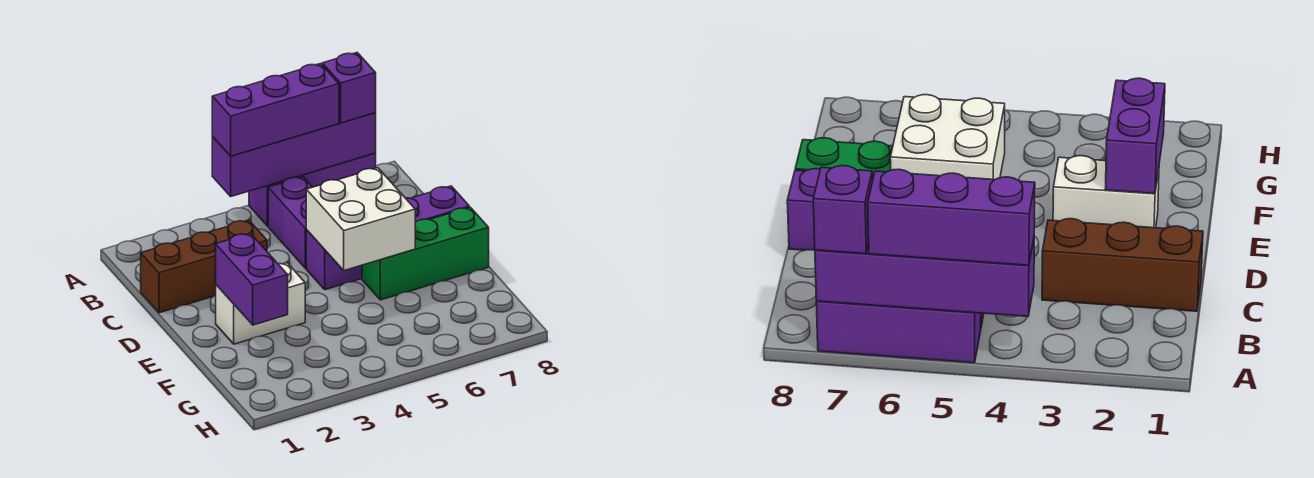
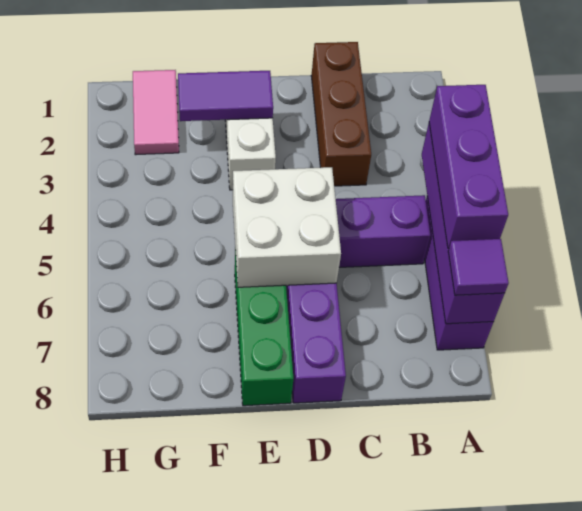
purple 1x1 brick [322,53,376,123] -> purple 1x1 tile [448,239,509,295]
purple 1x2 brick [216,233,288,325] -> purple 1x2 tile [178,71,273,121]
none -> pink 1x2 tile [133,70,179,155]

